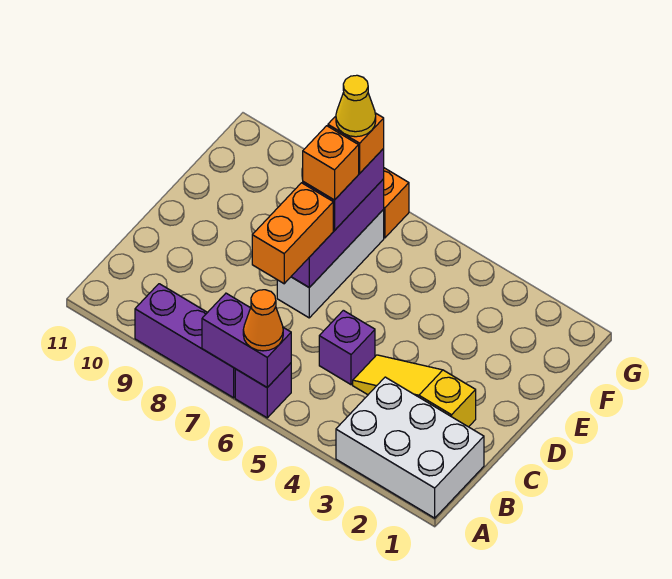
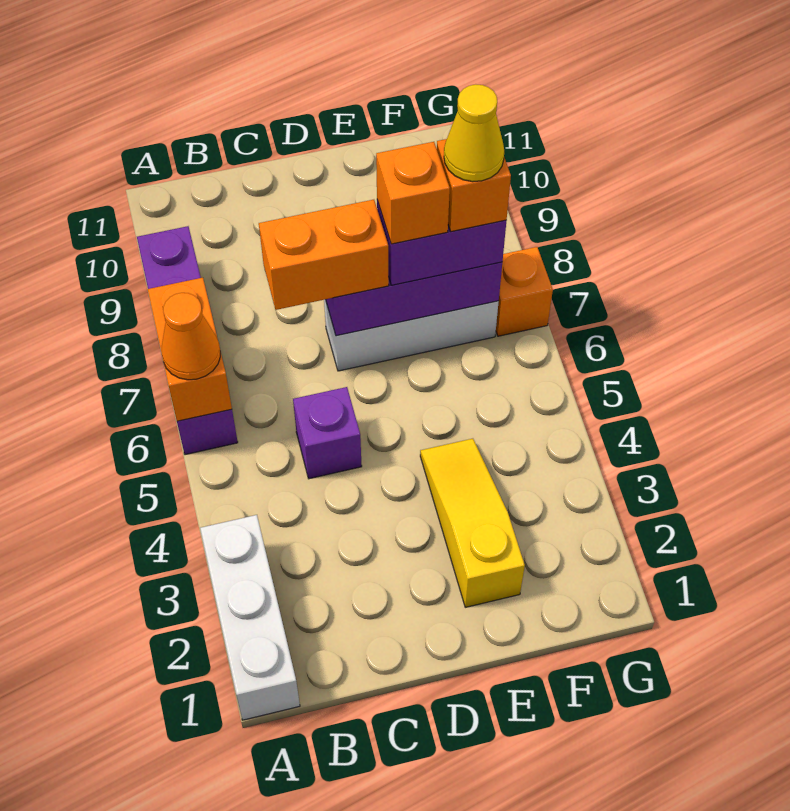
white 2x3 brick [336,377,484,518] -> white 1x3 brick [200,515,300,720]
purple 1x2 brick [202,293,291,387] -> orange 1x2 brick [148,278,232,421]
yellow 1x3 slope [353,355,476,427] -> yellow 1x3 slope moved to [420,439,525,607]

